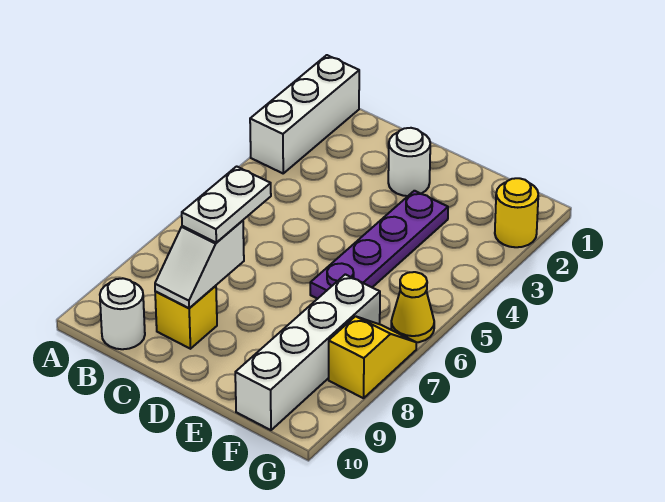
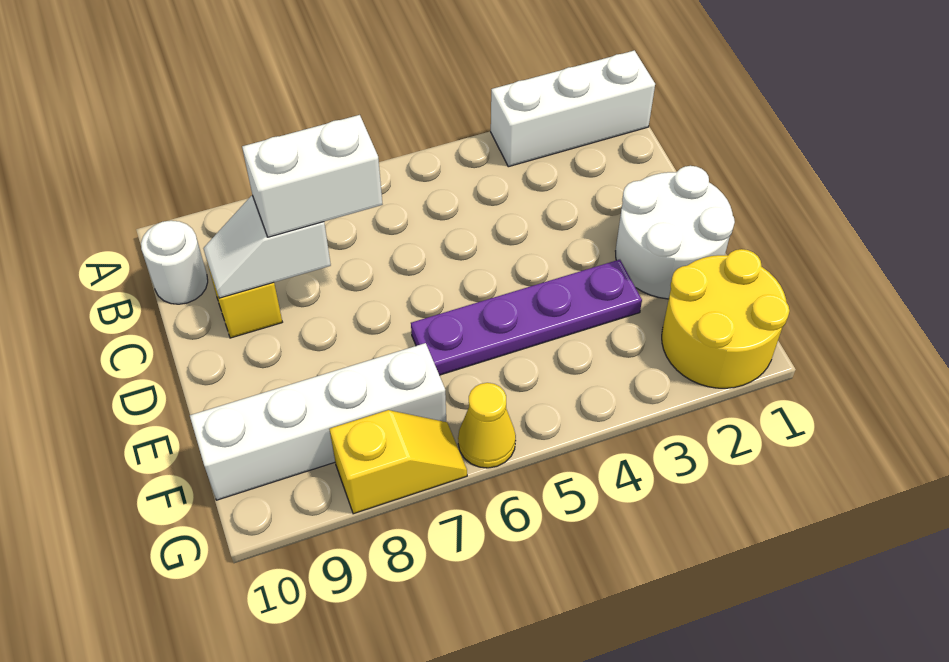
white 1x2 plate [182,166,271,242] -> white 1x2 brick [242,115,383,237]
white 1x1 round brick [388,128,430,196] -> white 2x2 round brick [616,166,735,299]
yellow 1x1 round brick [495,178,538,247] -> yellow 2x2 round brick [662,249,790,388]

